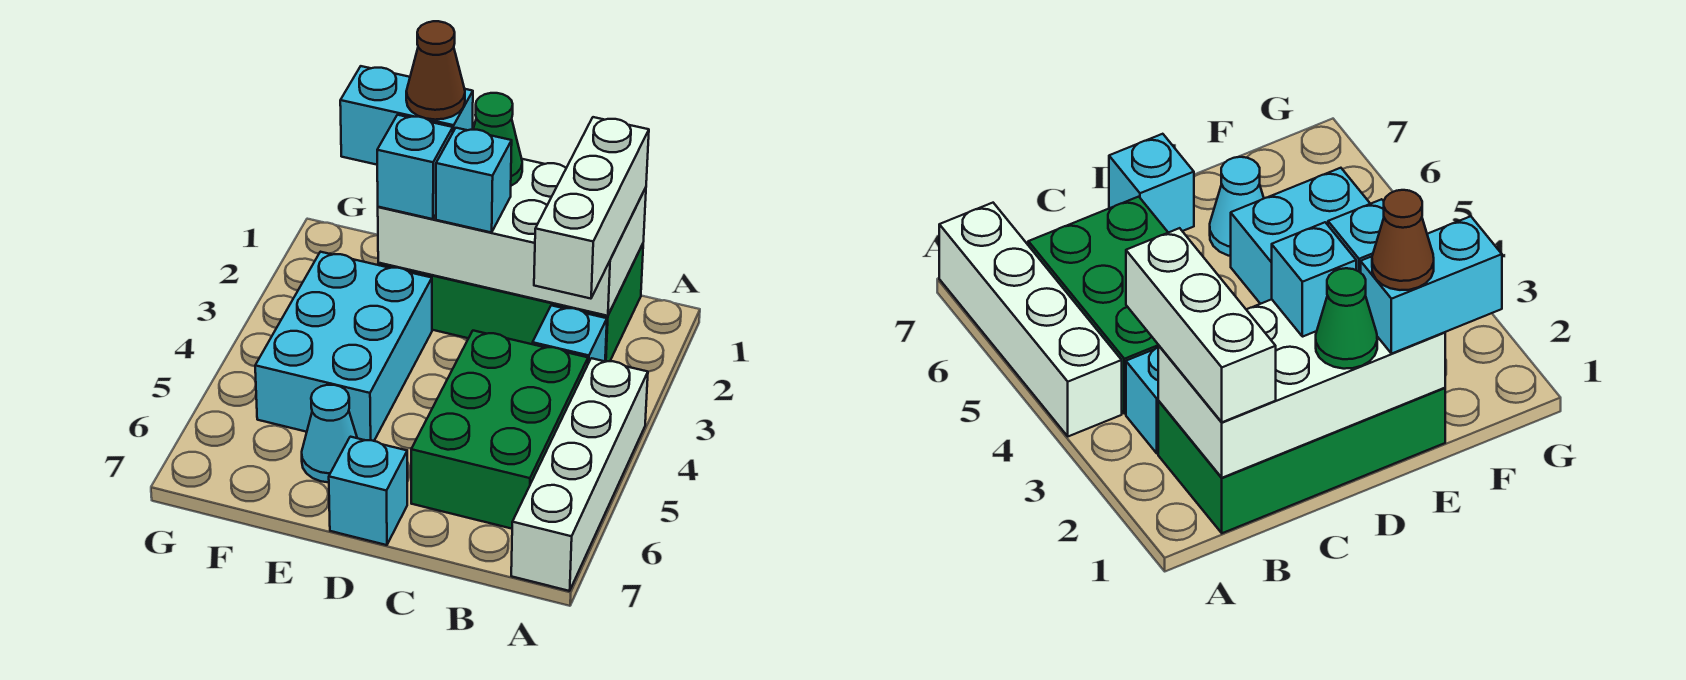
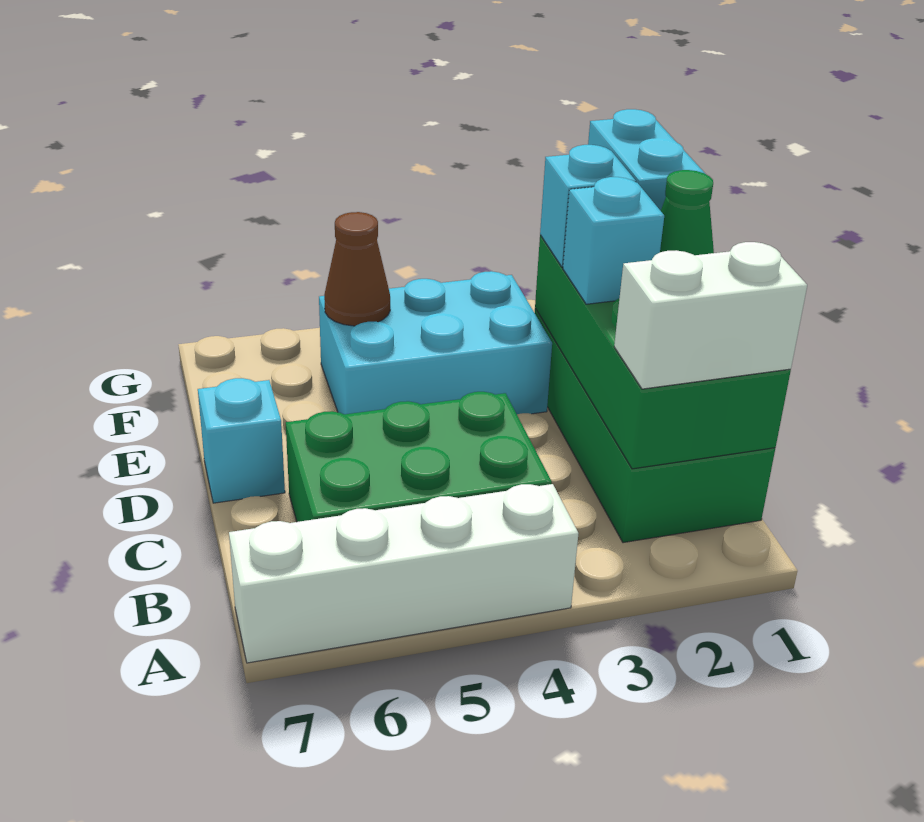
white 2x4 brick [378,159,646,316] -> green 2x4 brick [535,235,791,469]
white 1x3 brick [534,117,649,299] -> white 1x2 brick [614,242,807,389]
cyan 1x1 brick [533,305,607,363] -> none
brown 1x1 cone [406,21,465,120] -> brown 1x1 cone moved to [324,212,390,326]
cyan 1x1 cone [302,385,357,482] -> none

